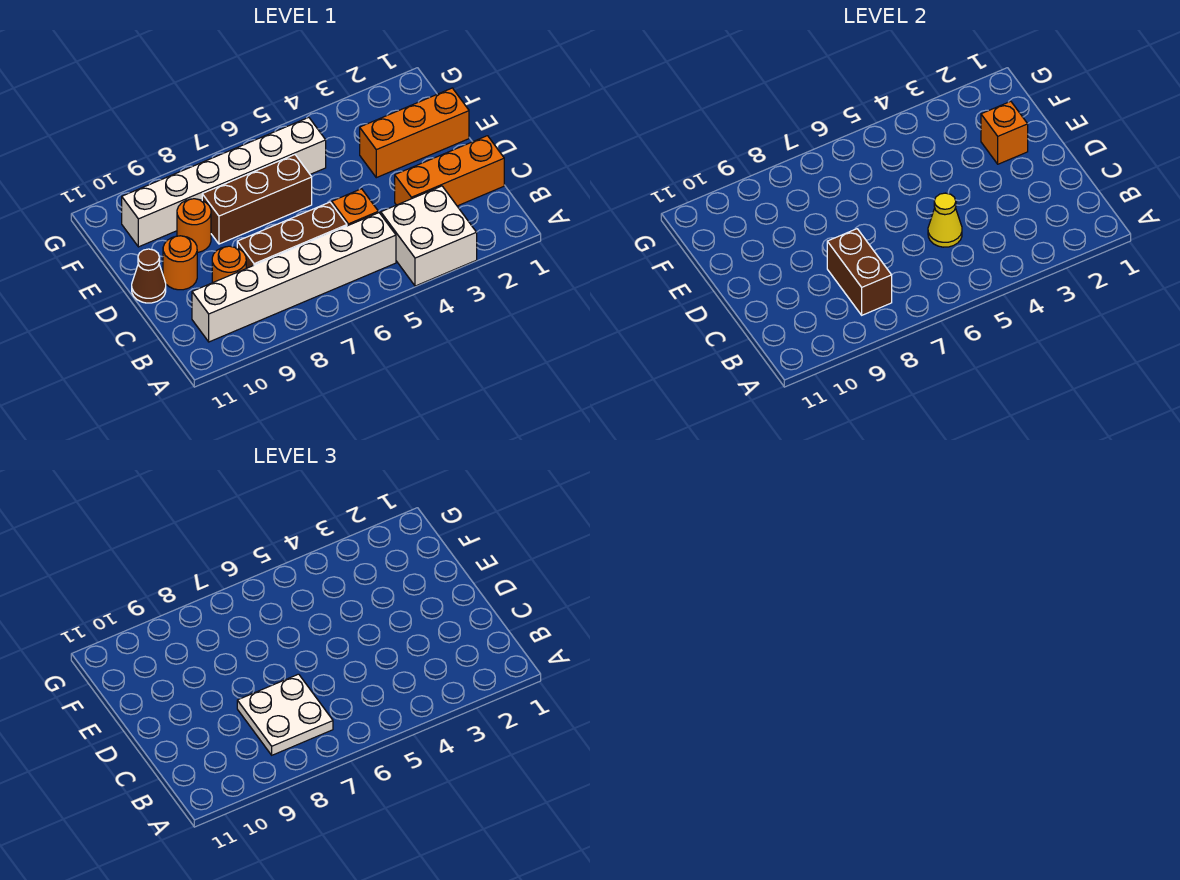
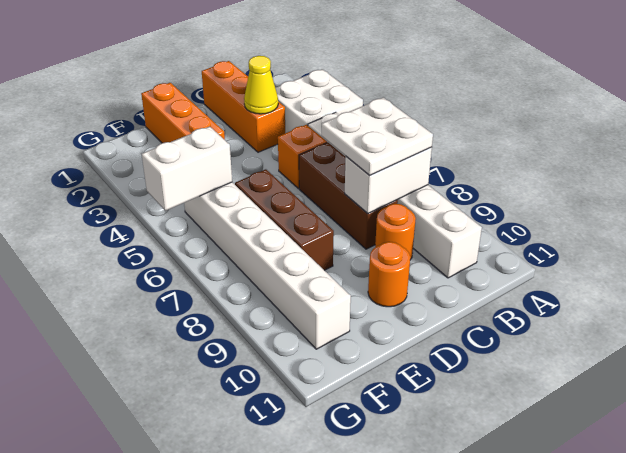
brown 1x2 brick [827,229,892,315] -> white 1x2 brick [345,147,432,214]
yellow 1x1 cone [928,193,962,247] -> yellow 1x1 cone moved to [244,56,278,114]
brown 1x1 cone [132,249,166,303] -> none
orange 1x1 brick [981,101,1028,164] -> none
orange 1x1 round brick [177,199,211,253] -> none
none -> white 1x2 brick [142,126,232,211]

